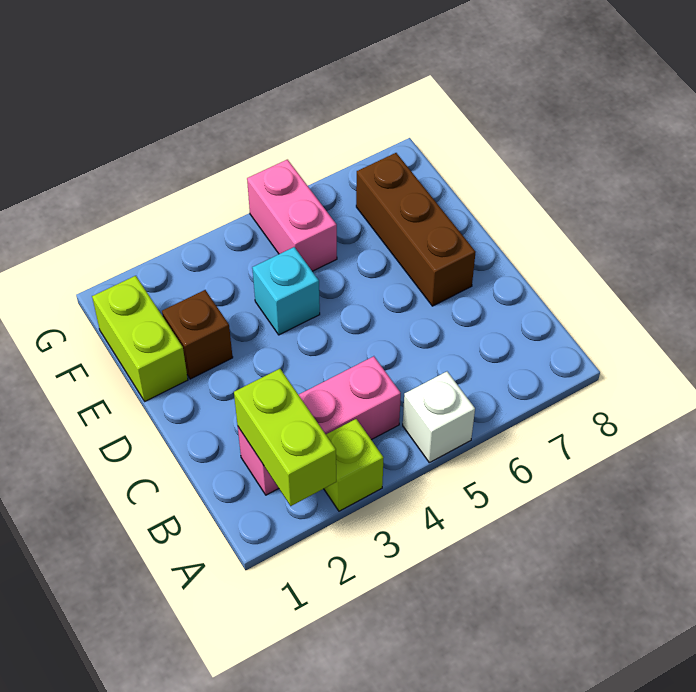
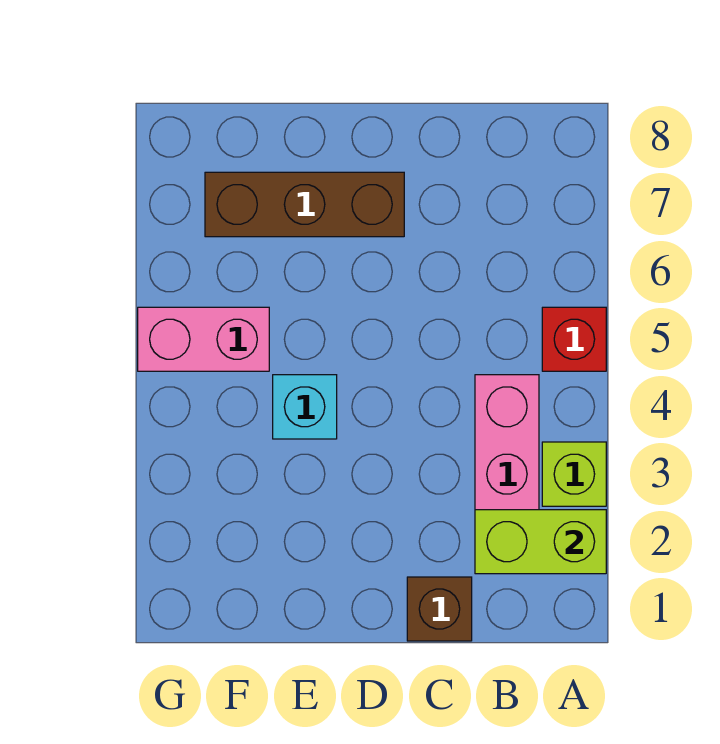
white 1x1 brick [403,372,475,463] -> red 1x1 brick [542,307,606,371]
lime 1x2 brick [92,276,188,401] -> none
brown 1x1 brick [162,290,233,379] -> brown 1x1 brick moved to [407,577,472,641]

